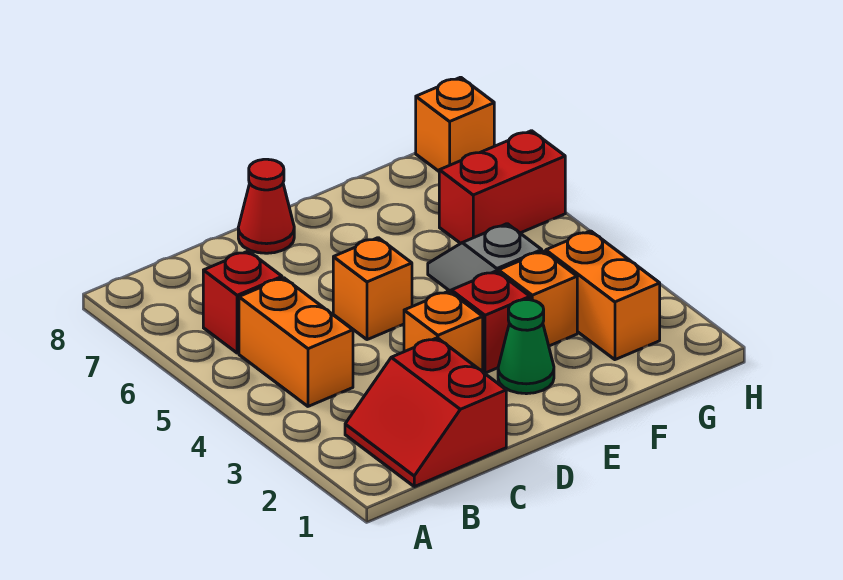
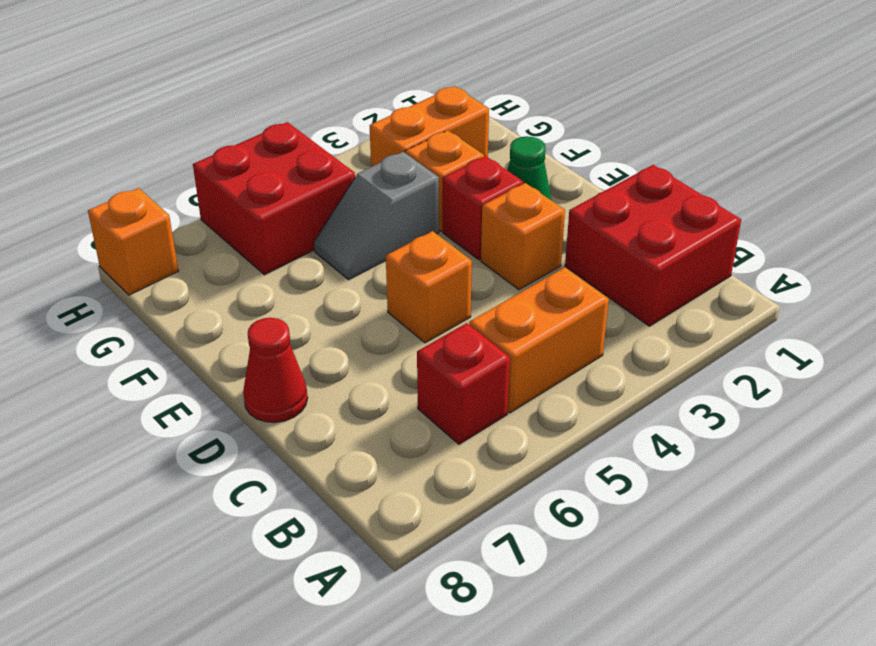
red 2x2 slope [345,338,506,487] -> red 2x2 brick [565,165,741,326]
red 1x2 brick [439,131,565,243] -> red 2x2 brick [193,122,355,275]

